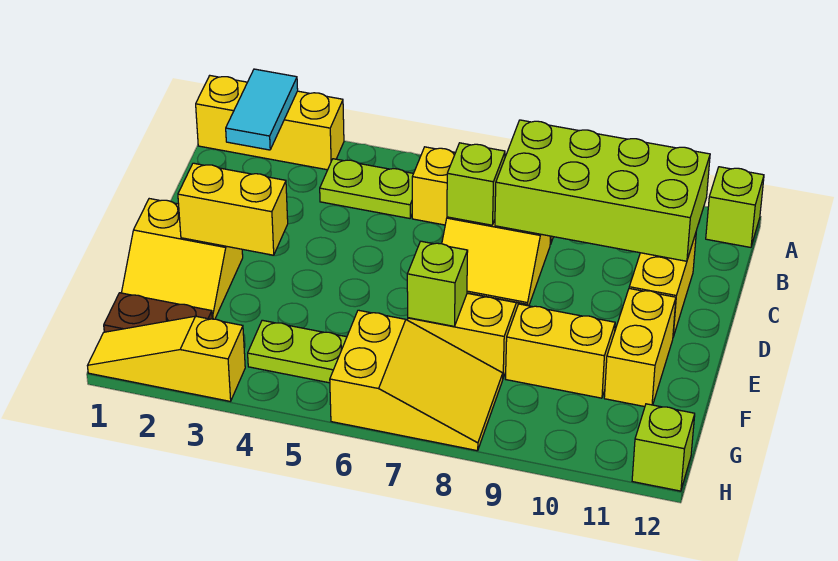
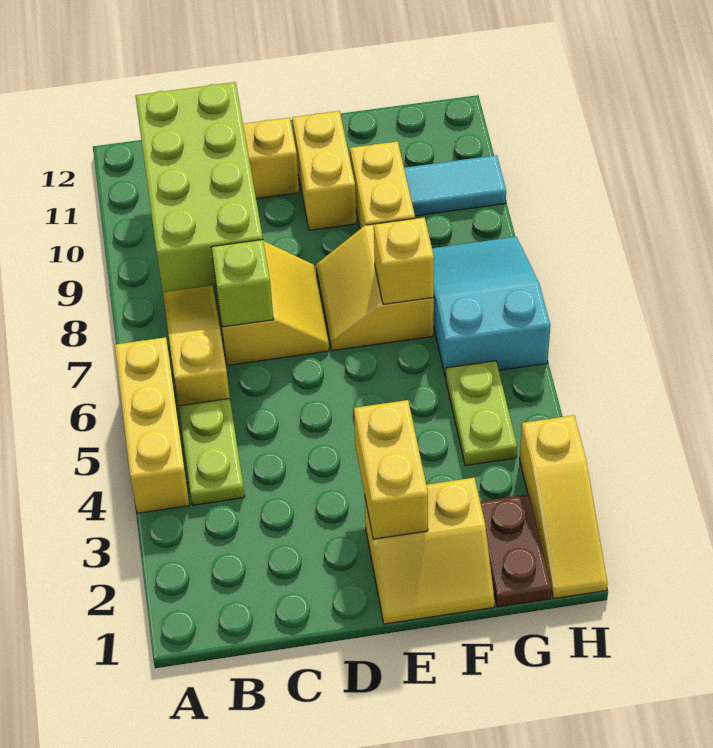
yellow 1x3 brick [196,76,344,170] -> yellow 1x3 brick moved to [115,337,190,513]
cyan 1x2 tile [226,69,298,150] -> cyan 1x2 tile moved to [404,155,506,216]
lime 1x1 brick [706,167,764,247] -> none
yellow 2x2 slope [122,199,243,319] -> yellow 2x2 slope turned to [365,478,495,624]
yellow 1x2 brick [604,289,676,407] -> yellow 1x2 brick turned to [292,111,357,230]
lime 1x1 brick [407,241,468,326] -> yellow 1x1 brick [374,217,434,304]
yellow 2x3 slope [330,310,503,451] -> cyan 2x3 slope [432,237,550,378]
lime 1x1 brick [632,404,695,491] -> none

